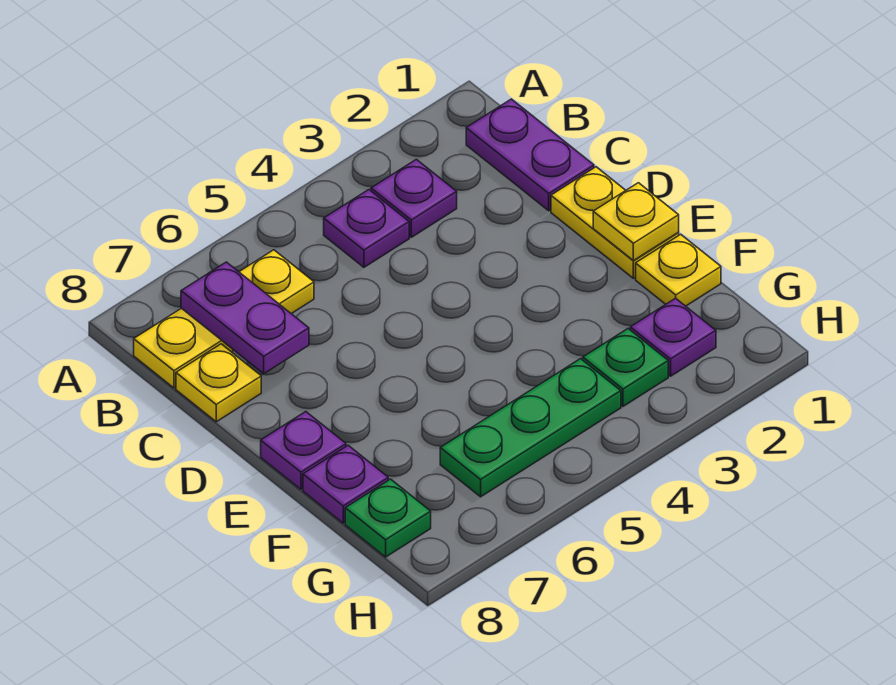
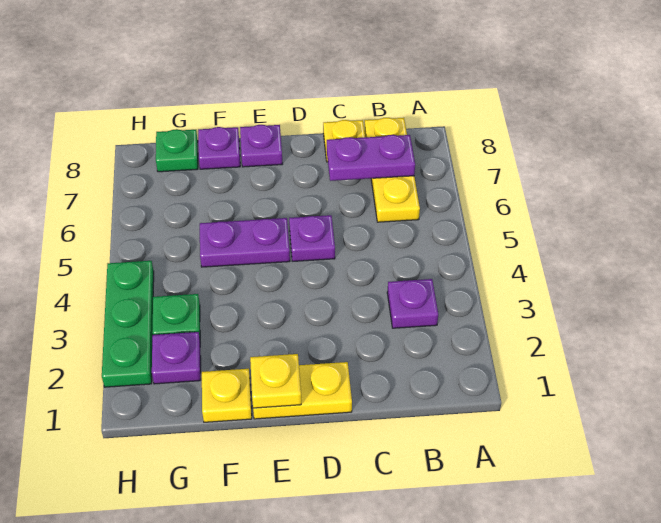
purple 1x2 plate [466,99,594,211] -> purple 1x2 plate moved to [200,218,290,267]
purple 1x1 plate [324,190,409,267] -> purple 1x1 plate moved to [289,215,335,261]
green 1x3 plate [440,359,621,497] -> green 1x3 plate moved to [102,261,154,387]

